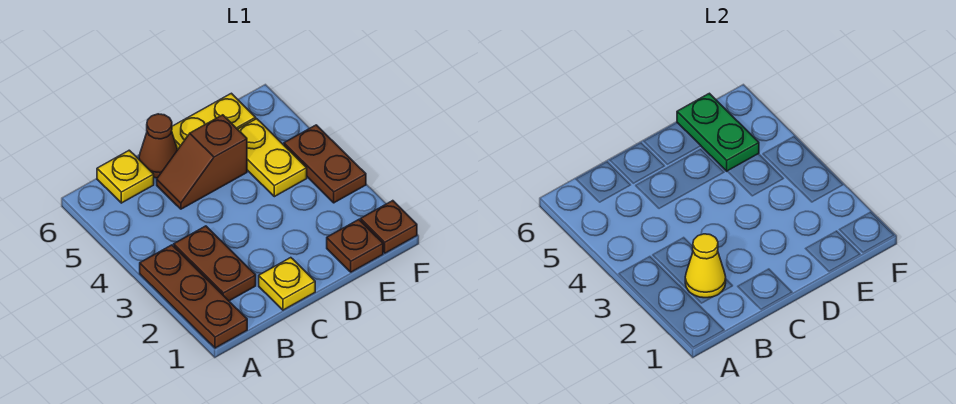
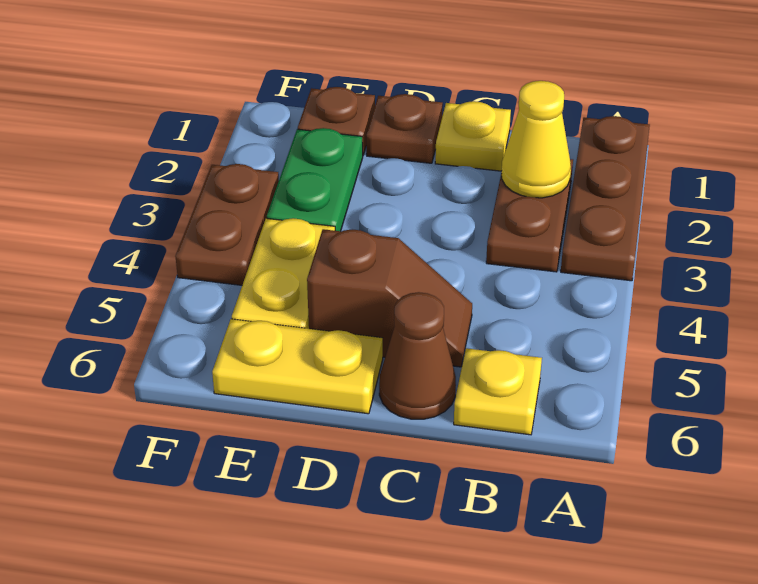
green 1x2 plate [677,93,759,171] -> green 1x2 plate moved to [267,128,363,231]
brown 1x1 plate [360,201,417,253] -> brown 1x1 plate moved to [366,94,443,163]

